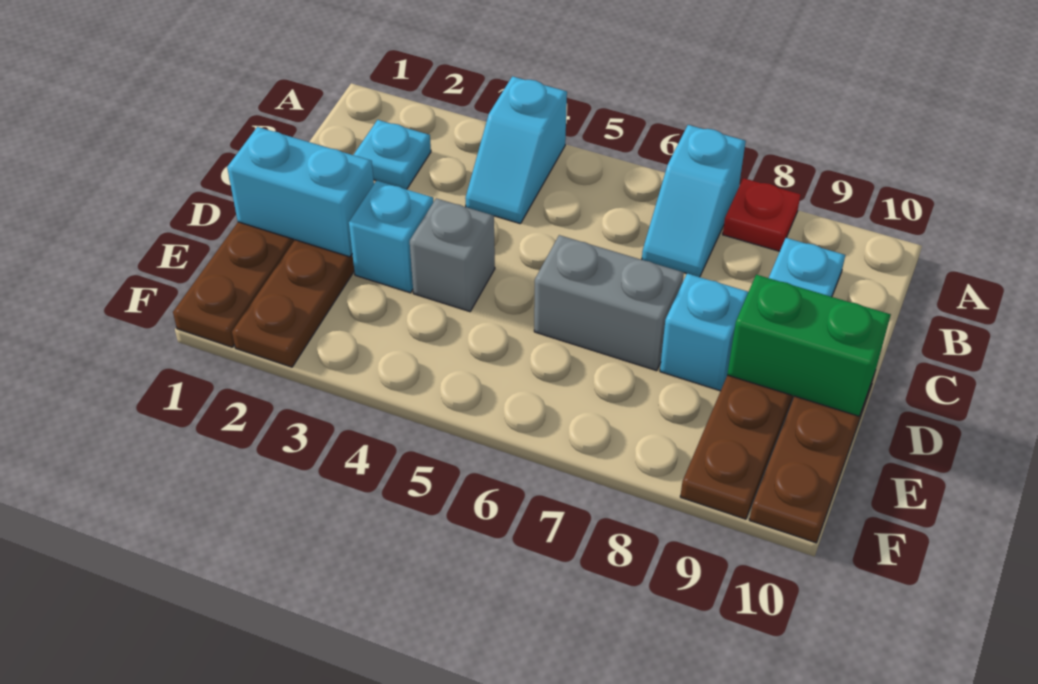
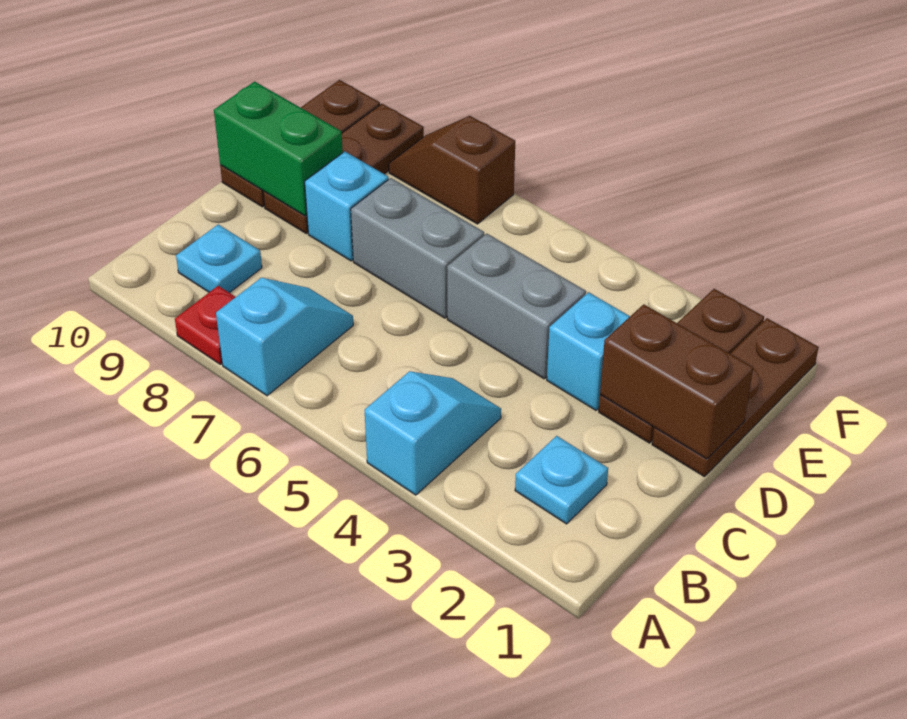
cyan 1x2 brick [227,127,374,257] -> brown 1x2 brick [600,304,753,459]
grey 1x1 brick [410,198,495,312] -> grey 1x2 brick [447,234,586,379]
none -> brown 1x2 slope [389,116,515,224]

